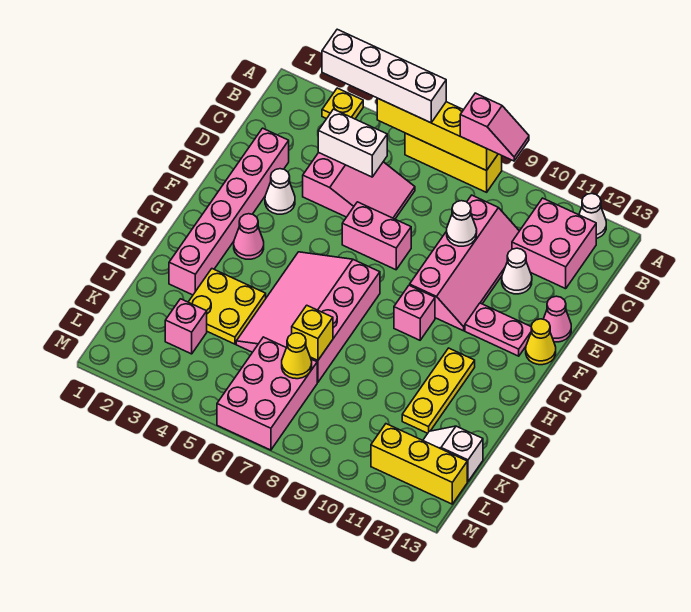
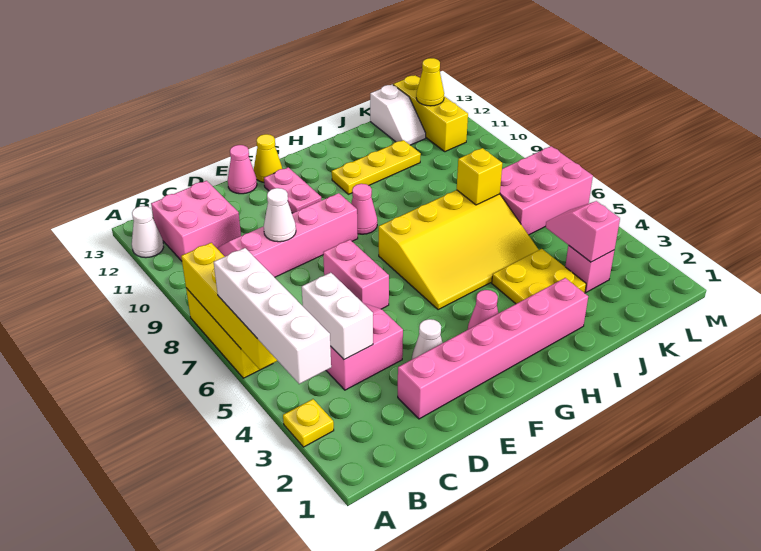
pink 1x2 slope [460,93,529,161] -> pink 1x2 slope moved to [546,201,620,262]
white 1x1 cone [502,248,532,294] -> none
pink 3x4 slope [236,252,380,382] -> yellow 3x4 slope [379,190,539,310]
pink 1x1 brick [394,285,435,340] -> pink 1x1 cone [351,184,377,234]
yellow 1x1 cone [282,333,312,379] -> yellow 1x1 cone moved to [416,58,444,106]

